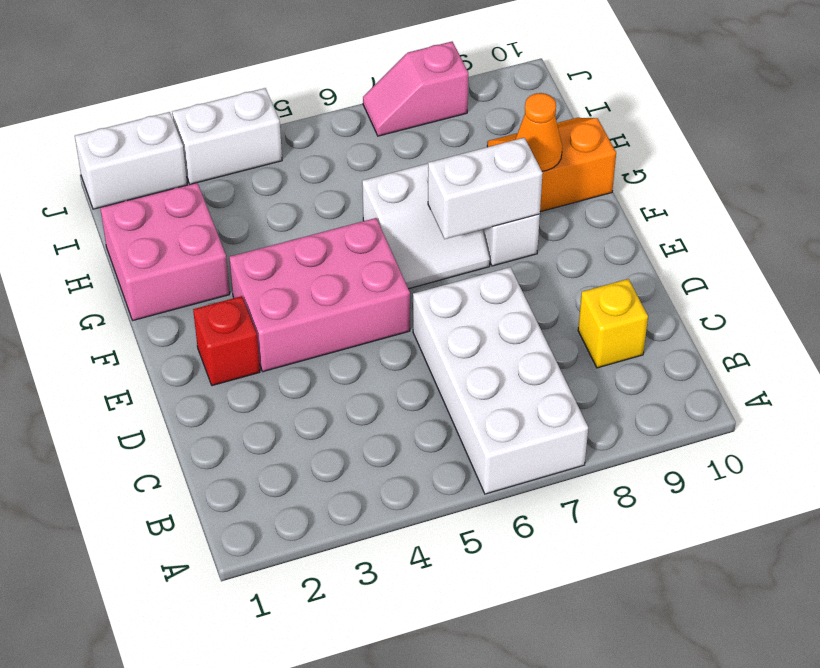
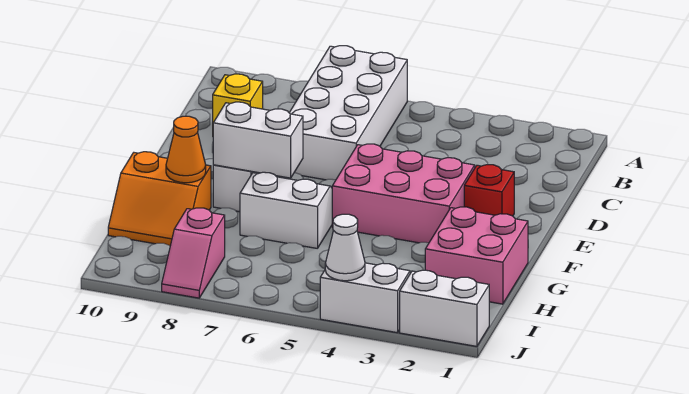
none -> white 1x1 cone [325,214,365,281]
pink 1x2 slope [363,42,468,136] -> pink 1x2 slope turned to [162,208,225,298]

